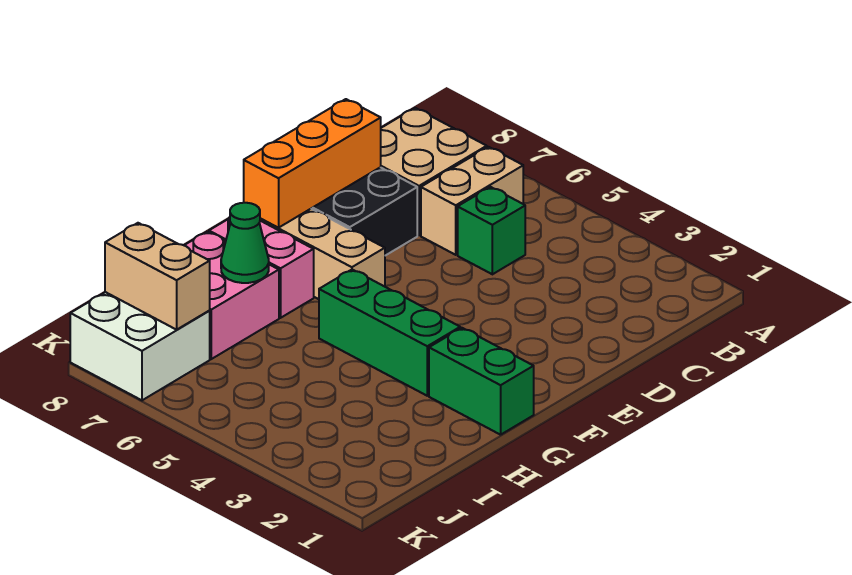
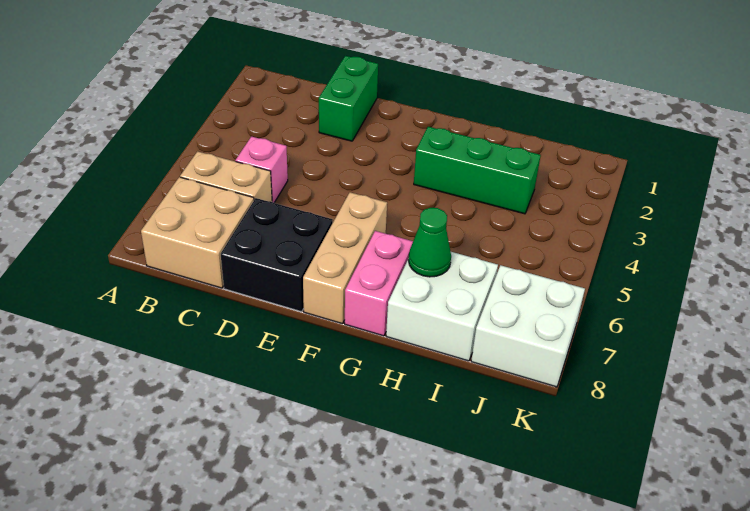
green 1x1 brick [458,187,525,274] -> pink 1x1 brick [235,136,288,203]
orange 1x3 brick [244,99,381,228] -> none
green 1x2 brick [429,328,534,435] -> green 1x2 brick moved to [319,56,378,141]
green 1x3 brick [319,270,460,396] -> green 1x3 brick turned to [414,127,541,214]
pink 2x2 brick [184,232,279,359] -> white 2x2 brick [386,252,498,361]
tan 1x2 brick [105,223,210,330] -> none

